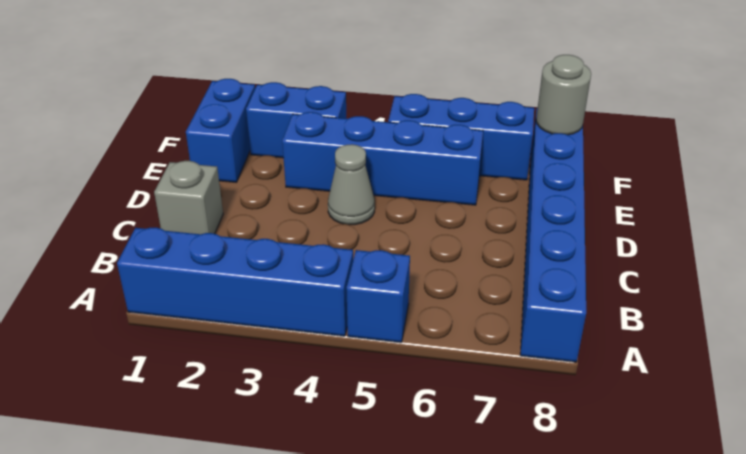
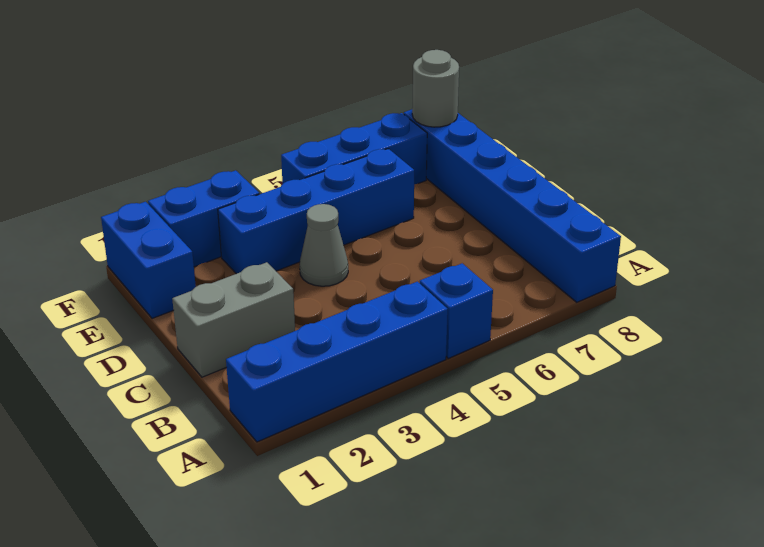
grey 1x1 brick [154,161,223,234] -> grey 1x2 brick [172,262,295,377]

